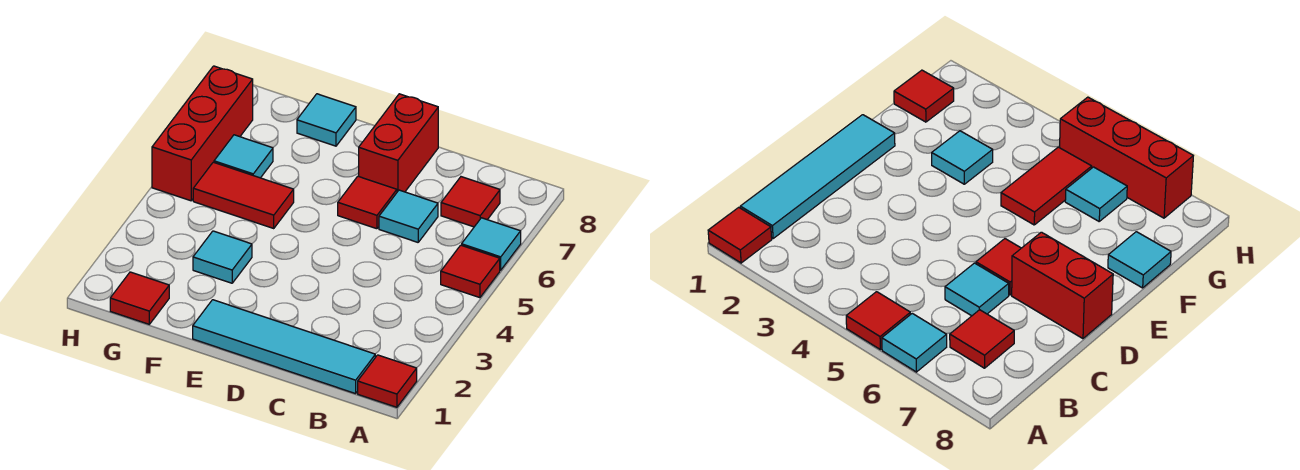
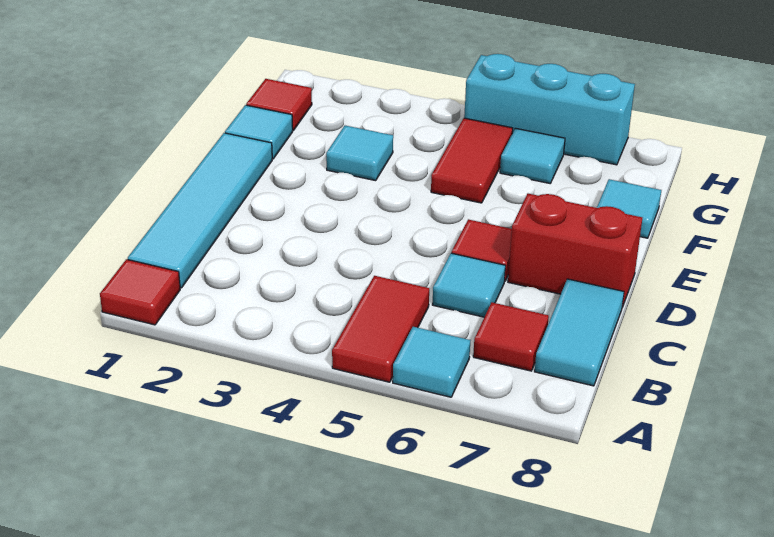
red 1x1 tile [441,245,500,298] -> red 1x2 tile [332,276,429,382]
none -> cyan 1x2 tile [535,279,624,386]
none -> cyan 1x1 tile [225,105,293,159]
red 1x3 brick [152,66,253,201] -> cyan 1x3 brick [464,54,635,165]

